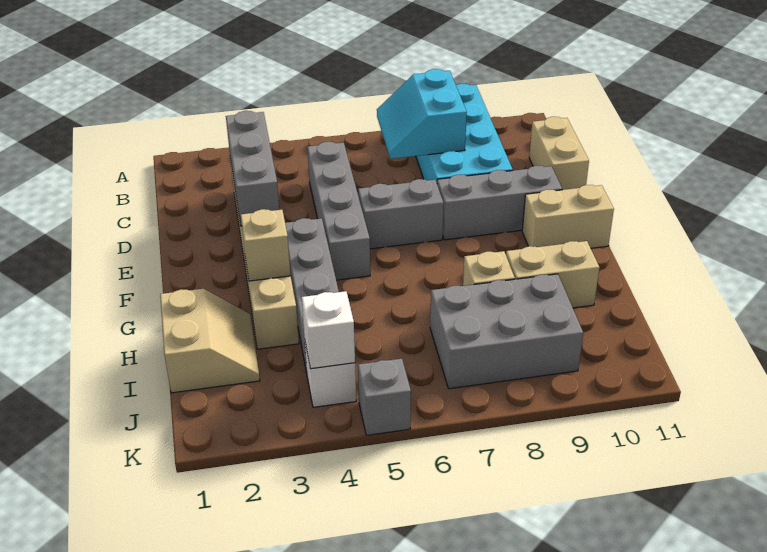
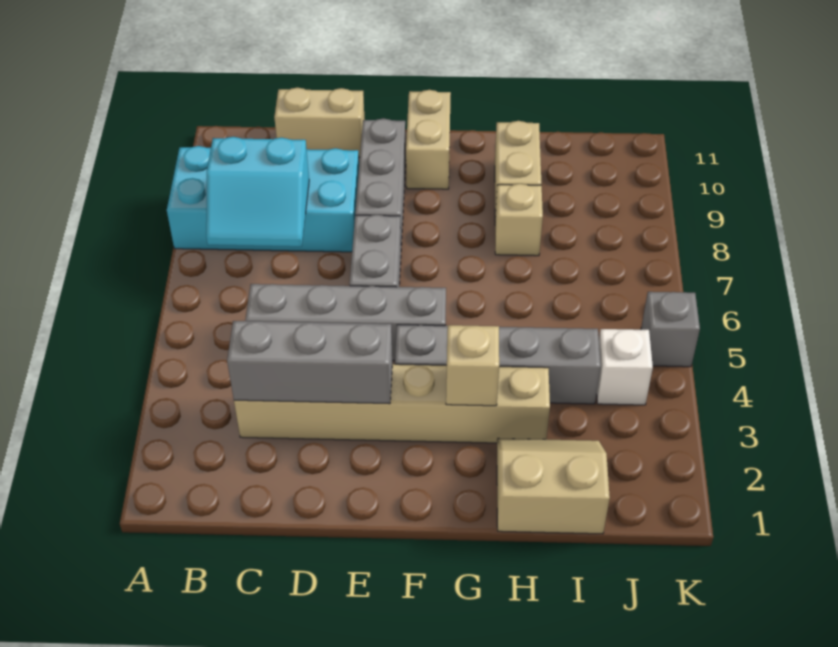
grey 2x3 brick [430,274,583,389] -> none
white 1x1 brick [302,291,355,369] -> none

